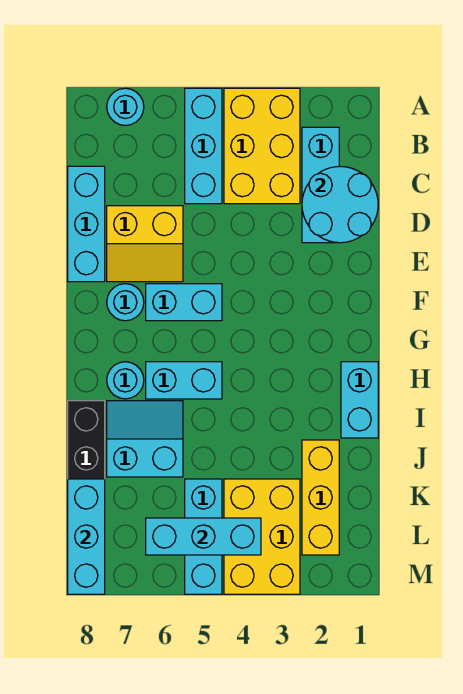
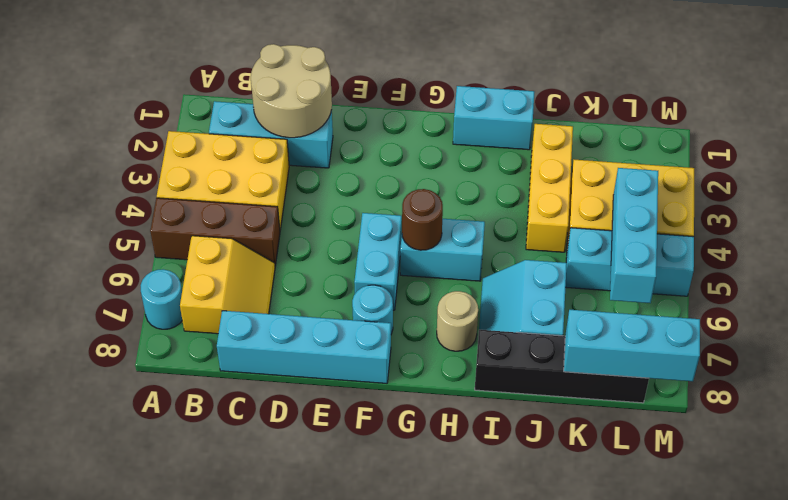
cyan 1x3 brick [185,88,222,204] -> brown 1x3 brick [150,198,280,266]
cyan 2x2 round brick [302,166,378,243] -> tan 2x2 round brick [251,44,332,138]
cyan 1x3 brick [68,166,105,282] -> cyan 1x4 brick [217,311,391,383]
yellow 2x2 slope [107,206,183,282] -> yellow 2x2 slope moved to [180,236,275,334]
none -> brown 1x1 round brick [402,189,443,250]
cyan 1x2 brick [146,362,222,399] -> cyan 1x2 brick turned to [400,219,485,281]
cyan 1x1 round brick [107,362,144,399] -> tan 1x1 round brick [437,291,478,351]
yellow 1x3 brick [302,440,339,555] -> yellow 1x3 brick turned to [526,124,573,252]

